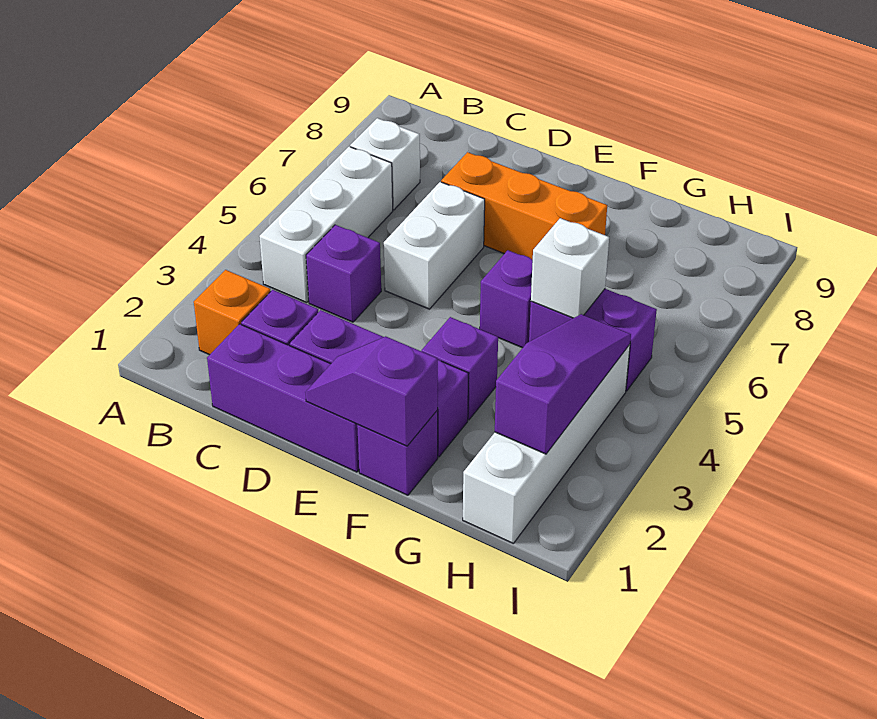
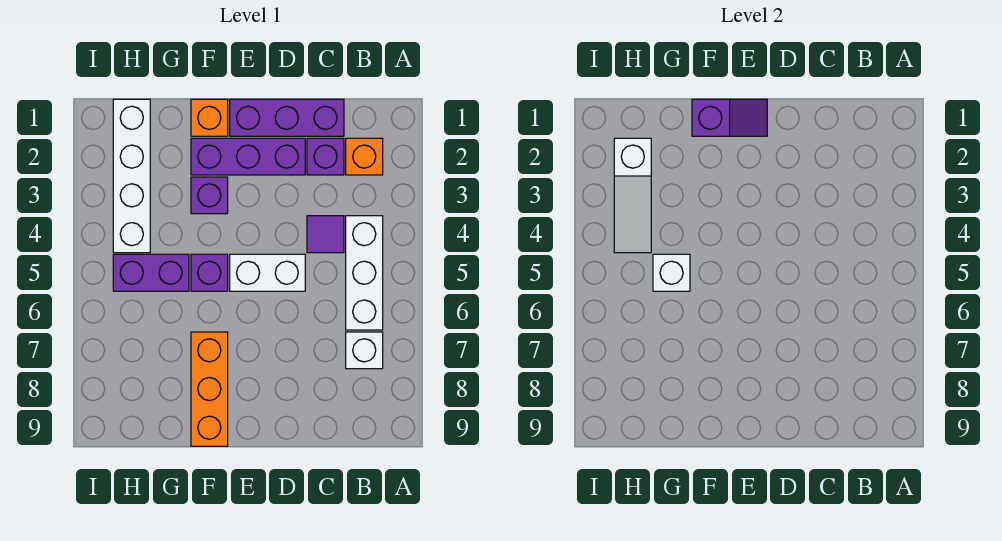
purple 1x1 brick [306,225,381,322] -> purple 1x1 tile [307,216,344,253]
white 1x2 brick [384,182,485,309] -> white 1x2 brick turned to [230,254,305,291]
orange 1x3 brick [441,152,607,260] -> orange 1x3 brick turned to [191,332,228,446]
purple 1x1 brick [357,410,438,495] -> orange 1x1 brick [191,99,228,136]
purple 1x3 slope [495,314,631,454] -> white 1x3 slope [614,138,651,253]

